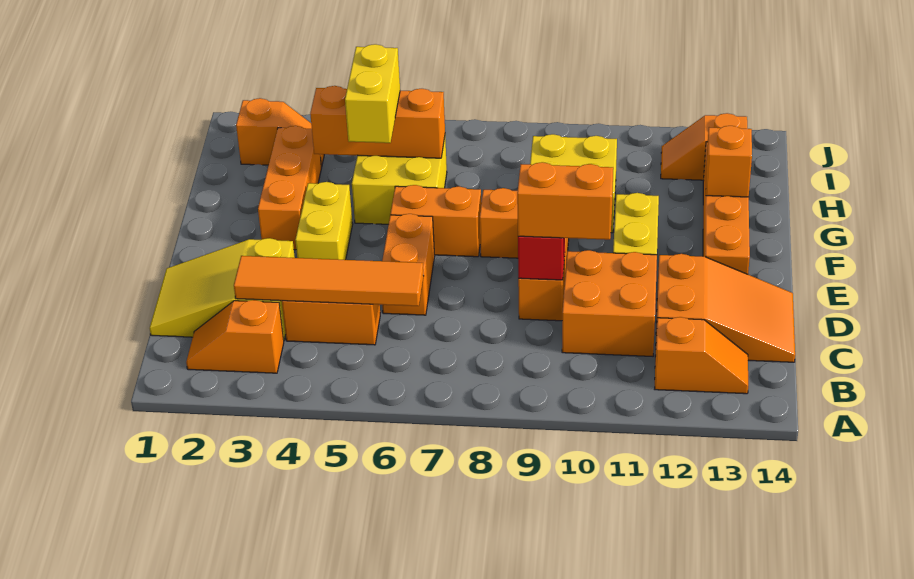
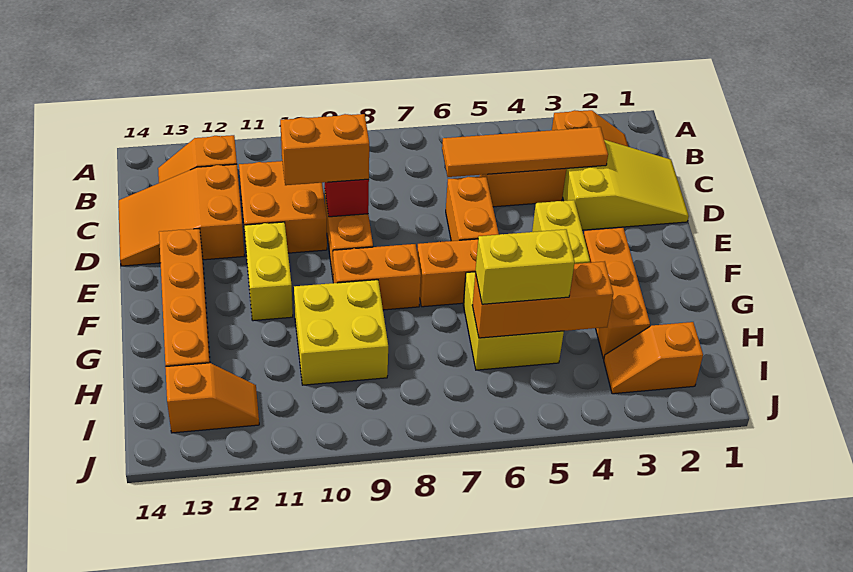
yellow 1x2 brick [345,44,400,143] -> yellow 1x2 brick turned to [475,229,575,304]
orange 1x1 brick [706,126,752,197] -> none

